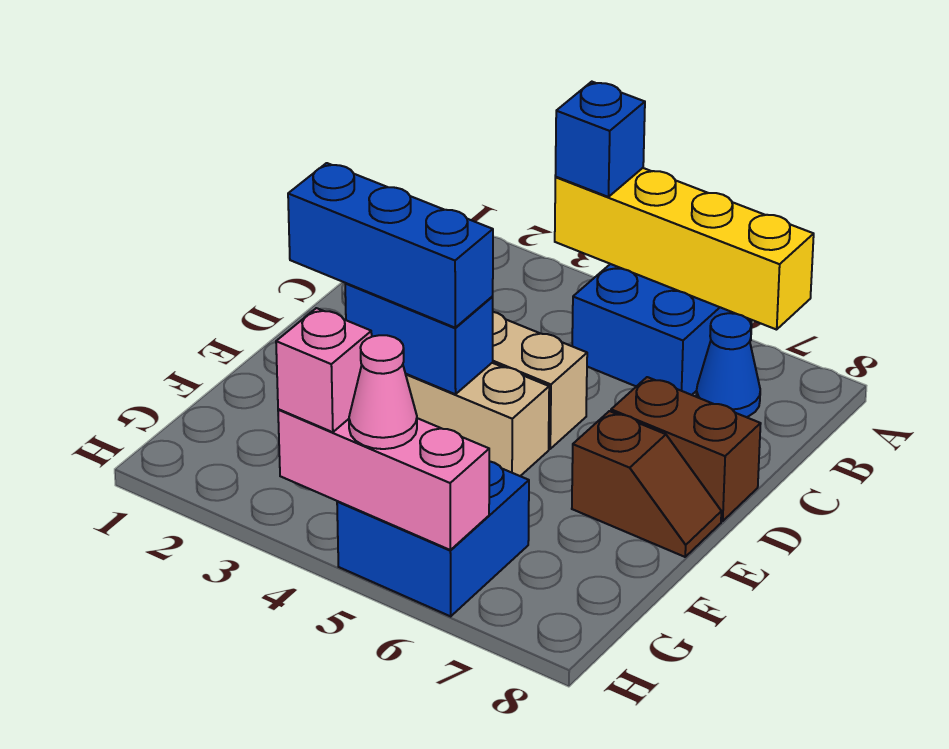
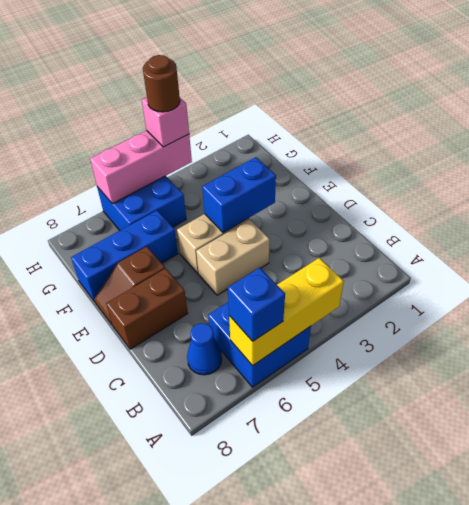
yellow 1x4 brick [555,168,814,330] -> yellow 1x3 brick [229,258,344,366]
blue 1x1 brick [555,82,645,197] -> blue 1x1 brick moved to [228,268,285,341]
blue 1x3 brick [288,163,493,328] -> blue 1x3 brick moved to [71,211,178,302]
none -> brown 1x1 round brick [143,55,180,112]
pink 1x1 cone [349,335,417,449] -> none

